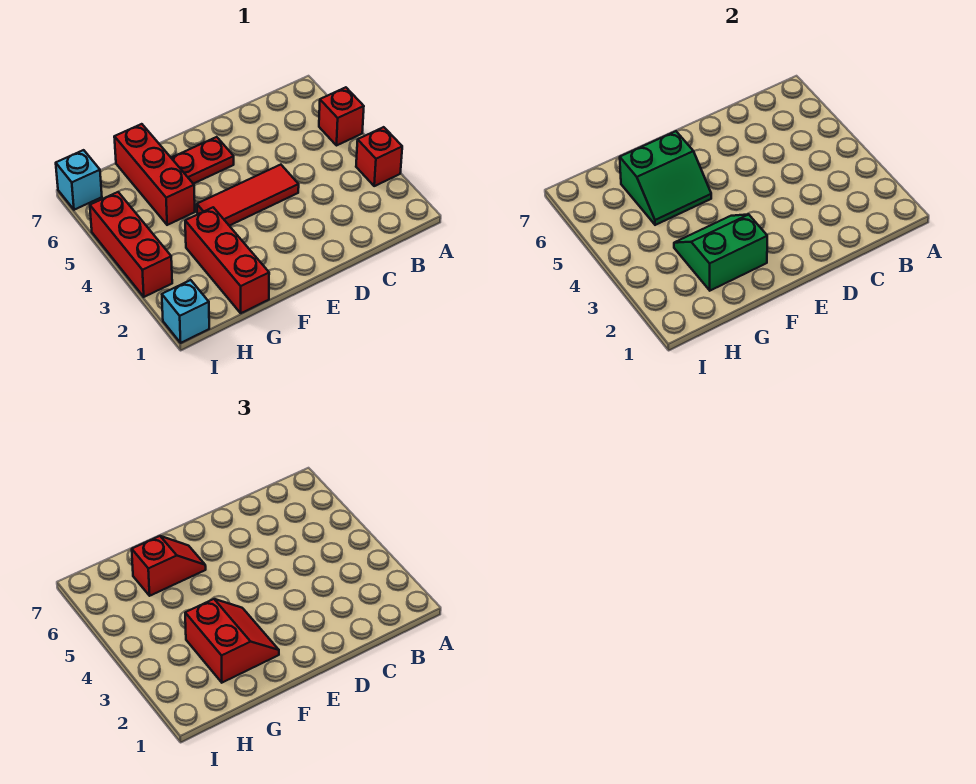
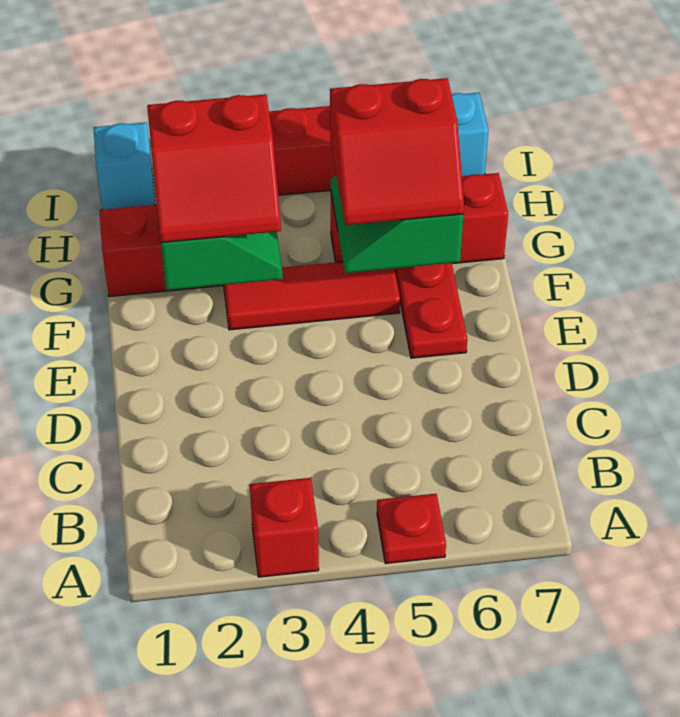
red 1x1 brick [319,87,364,145] -> red 1x1 plate [377,494,446,564]
red 1x3 tile [197,165,299,226] -> red 1x3 tile turned to [224,262,400,330]
red 1x2 slope [132,536,206,596] -> red 2x2 slope [330,78,464,225]

